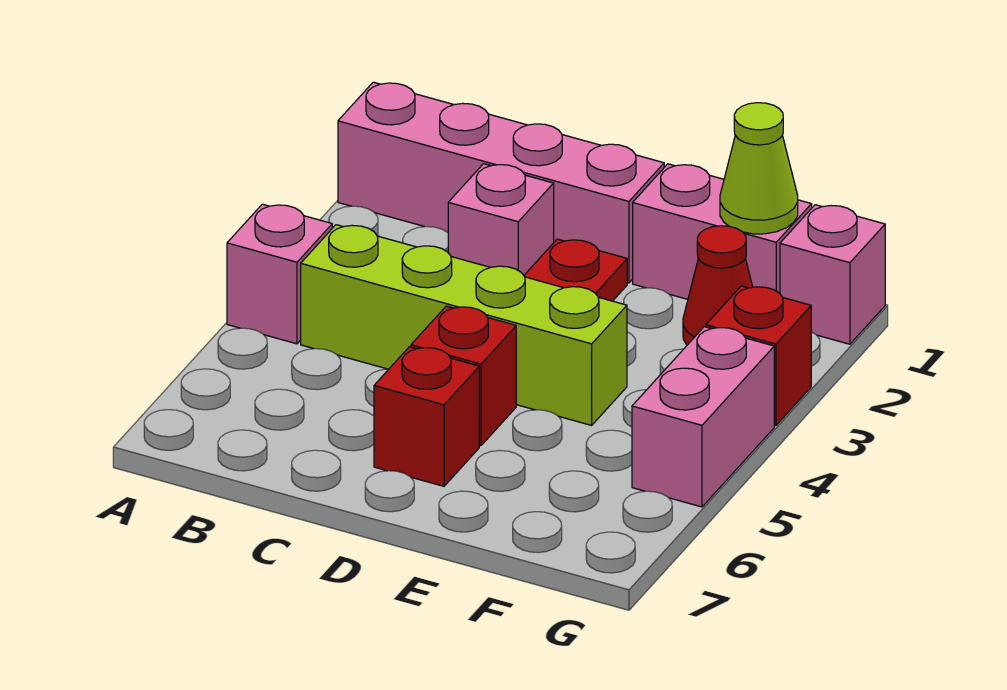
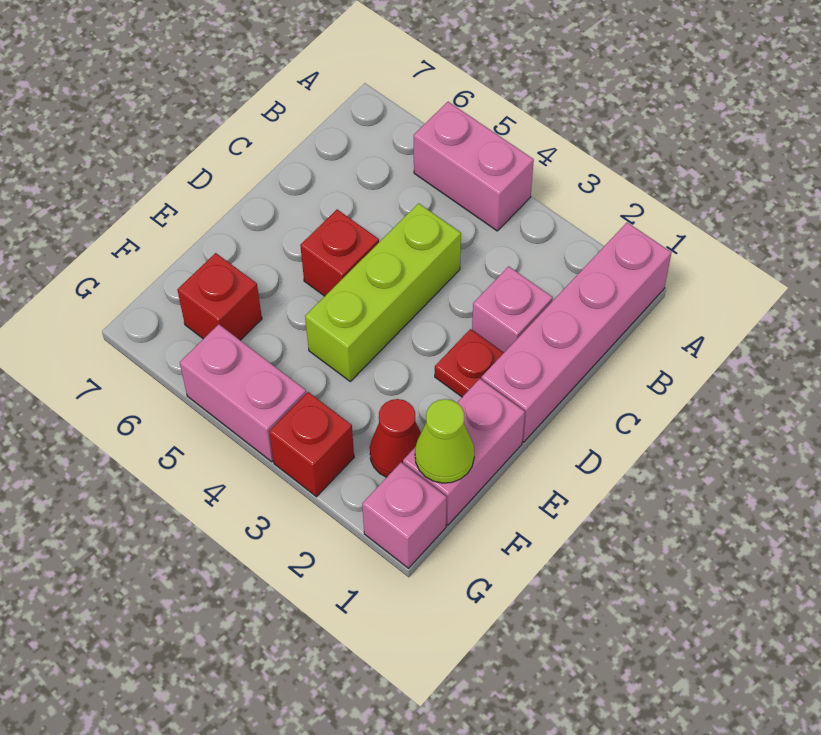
pink 1x1 brick [227,204,332,344] -> pink 1x2 brick [414,102,534,231]
lime 1x4 brick [301,225,627,425] -> lime 1x3 brick [305,203,461,381]
red 1x1 brick [374,347,479,486] -> red 1x1 brick moved to [178,253,262,340]

